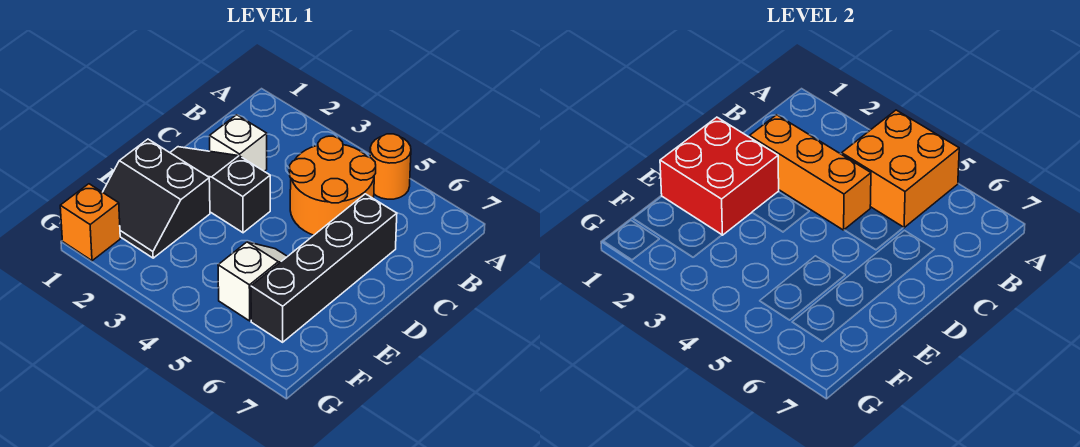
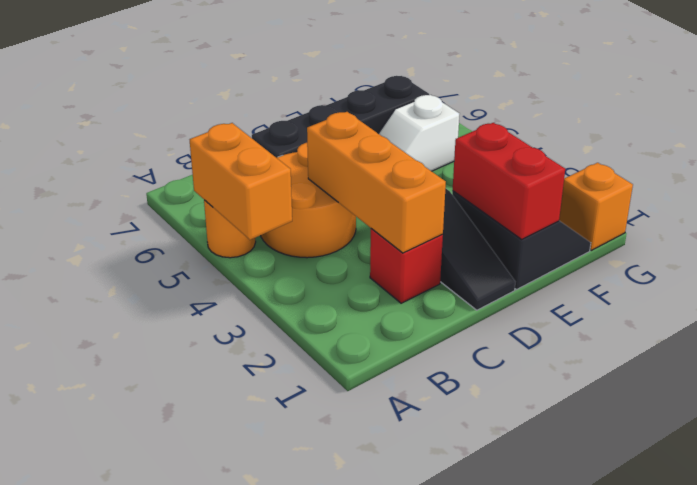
orange 2x2 brick [842,110,959,228] -> orange 1x2 brick [190,123,292,240]
white 1x1 brick [210,115,267,171] -> red 1x1 brick [370,229,443,303]
red 2x2 brick [660,117,779,235] -> red 1x2 brick [453,123,565,239]

